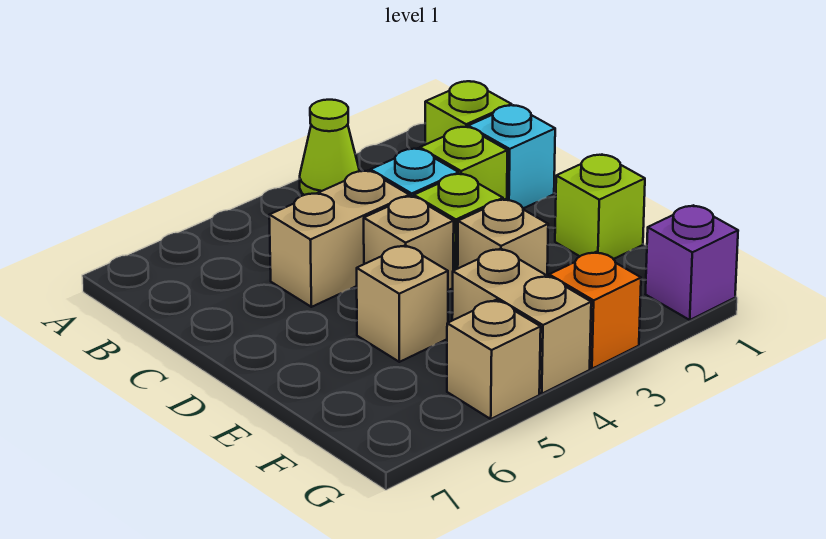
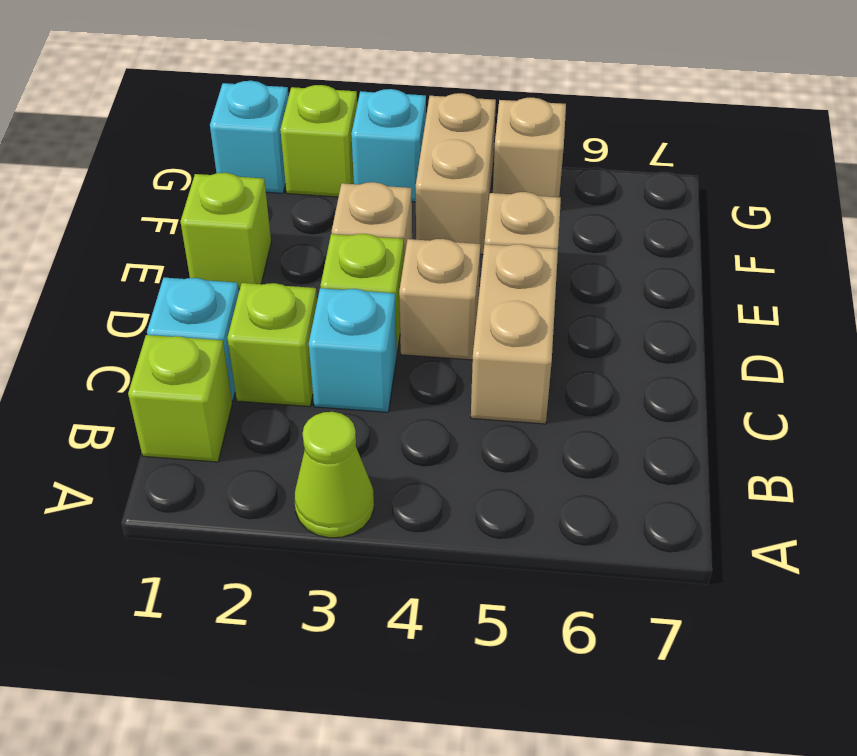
tan 1x2 brick [269,171,409,307] -> tan 1x2 brick turned to [471,244,558,424]
purple 1x1 brick [646,205,738,320] -> cyan 1x1 brick [210,81,289,193]
none -> lime 1x1 brick [280,85,357,197]
orange 1x1 brick [549,252,641,369] -> cyan 1x1 brick [351,89,426,202]

